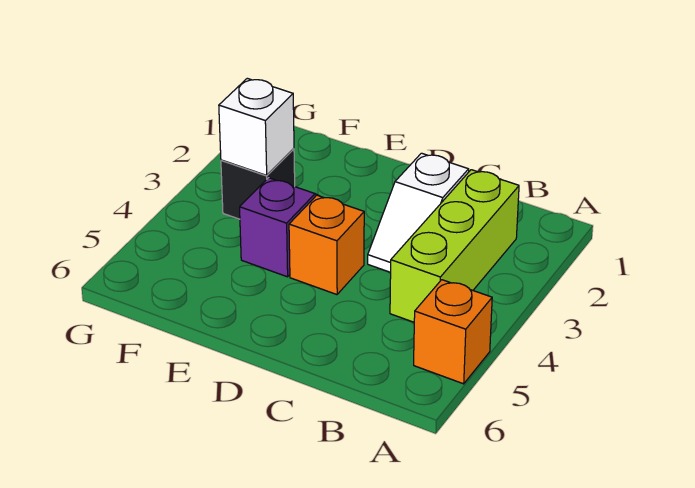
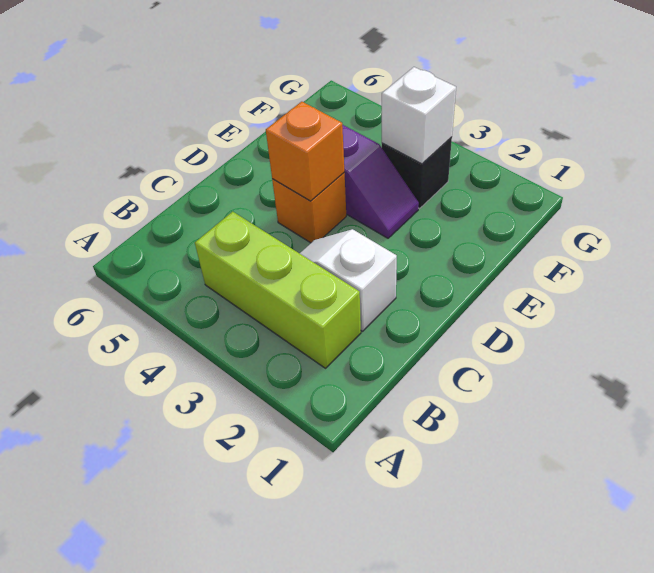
orange 1x1 brick [414,280,492,384] -> orange 1x1 brick moved to [266,102,344,201]

